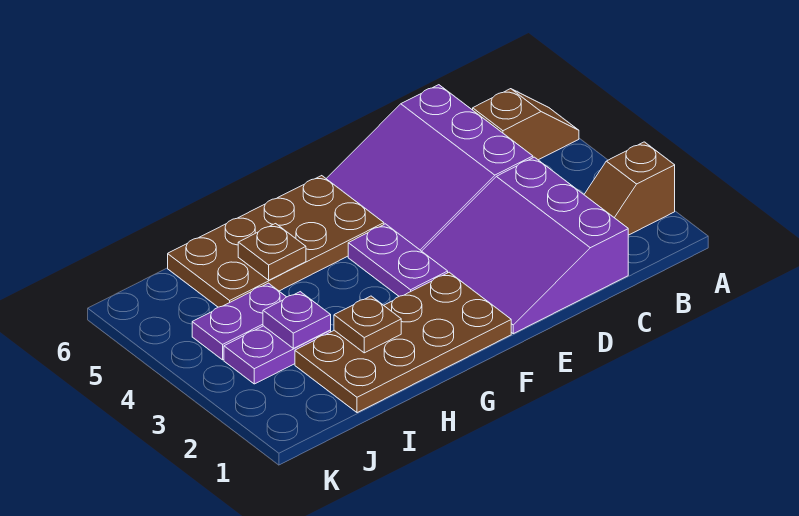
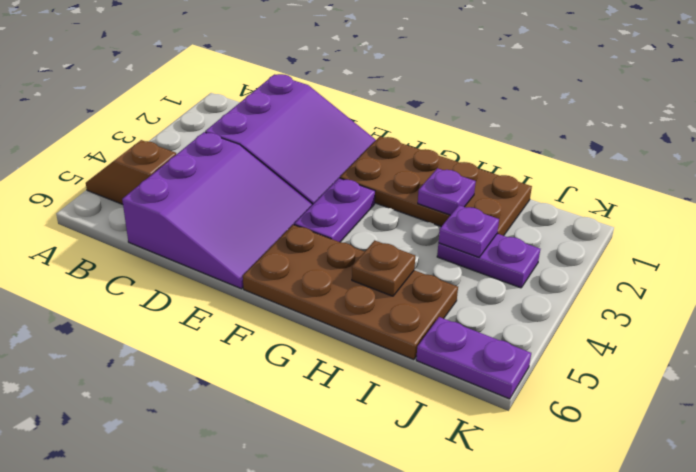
brown 1x2 slope [584,142,675,235] -> none
brown 1x1 plate [334,296,401,353] -> purple 1x1 plate [418,168,476,215]
purple 1x2 plate [192,283,286,360] -> purple 1x2 plate moved to [416,317,531,399]

